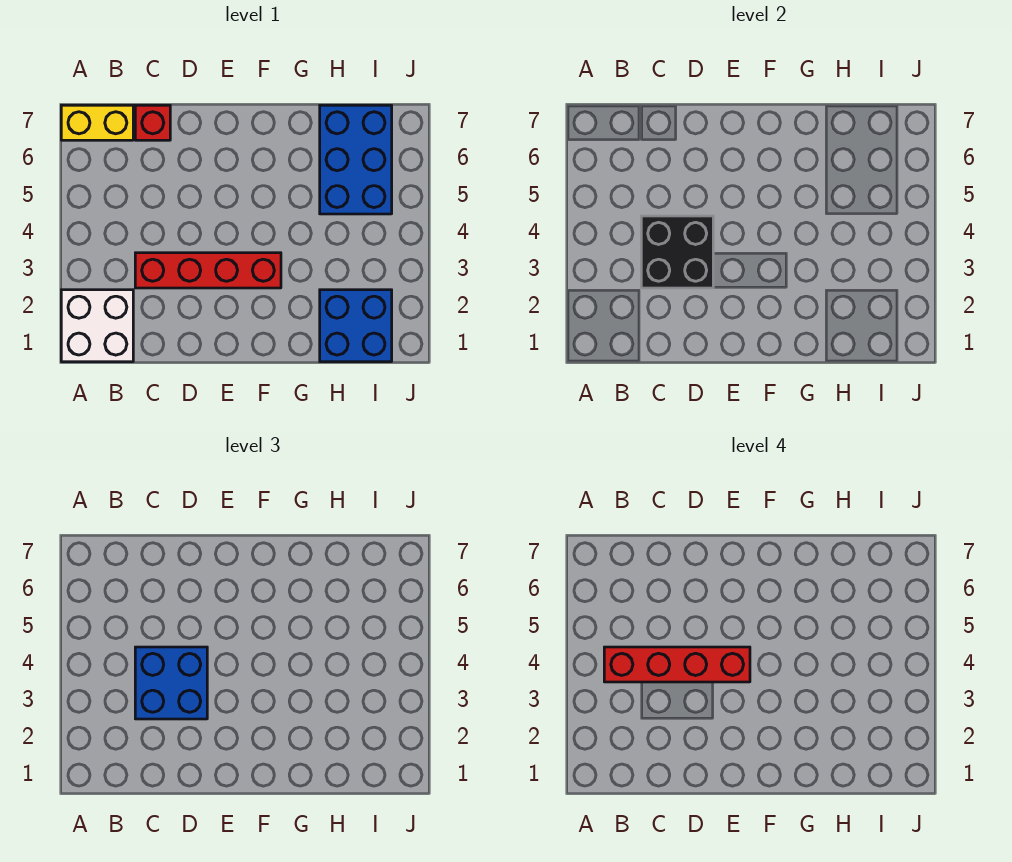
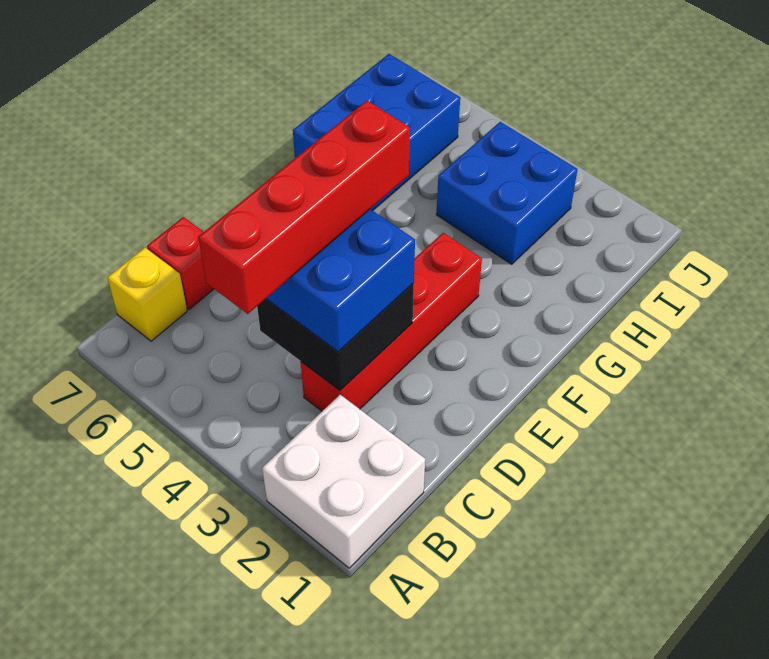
yellow 1x2 brick [61,105,133,140] -> yellow 1x1 brick [107,248,187,341]
blue 2x2 brick [320,290,392,362] -> blue 2x2 brick moved to [436,122,578,264]
blue 2x3 brick [320,105,392,214] -> blue 2x3 brick turned to [293,54,460,211]

